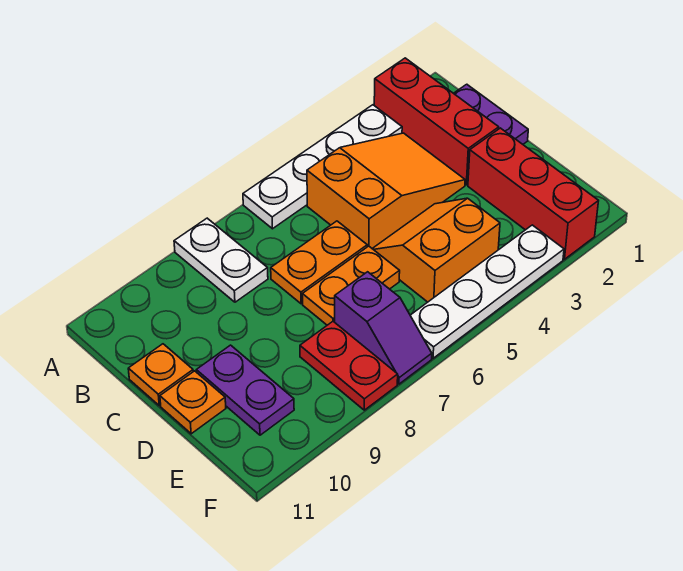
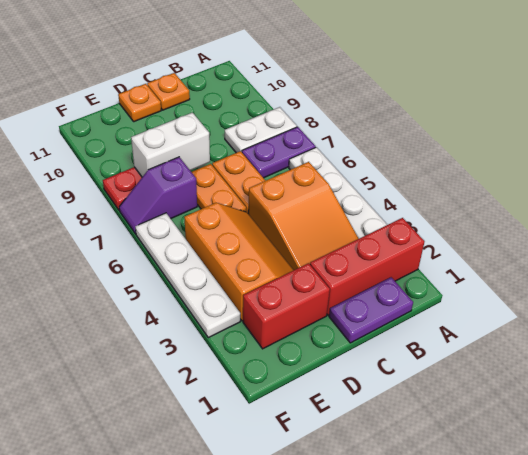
red 1x3 brick [468,128,598,259] -> red 1x2 brick [243,263,330,349]
orange 2x2 slope [372,198,500,302] -> orange 2x3 slope [184,203,294,321]
none -> white 1x2 brick [131,113,210,177]
purple 1x2 plate [196,345,294,435] -> purple 1x2 plate moved to [242,127,316,178]

